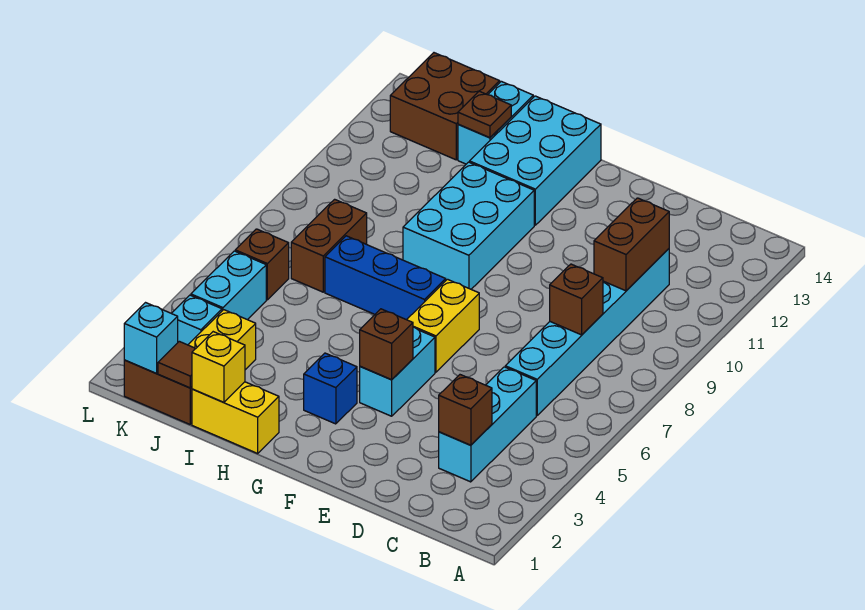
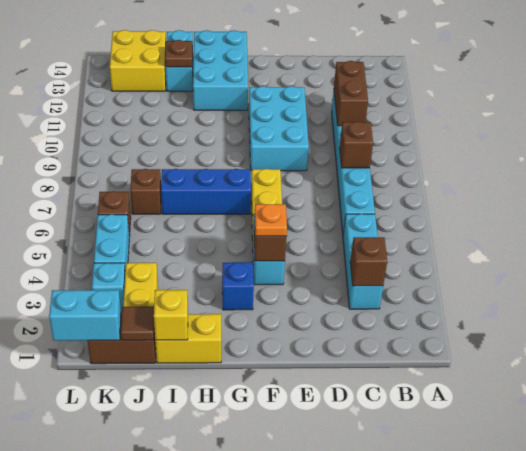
none -> orange 1x1 plate [255,204,287,236]
cyan 2x3 brick [403,162,534,289] -> cyan 2x3 brick moved to [249,86,309,171]
brown 1x2 brick [291,199,367,292] -> brown 1x1 brick [130,169,161,214]
brown 2x2 brick [390,53,500,160] -> yellow 2x2 brick [110,30,166,91]
cyan 1x1 brick [124,303,178,373] -> cyan 1x2 brick [49,290,121,341]

